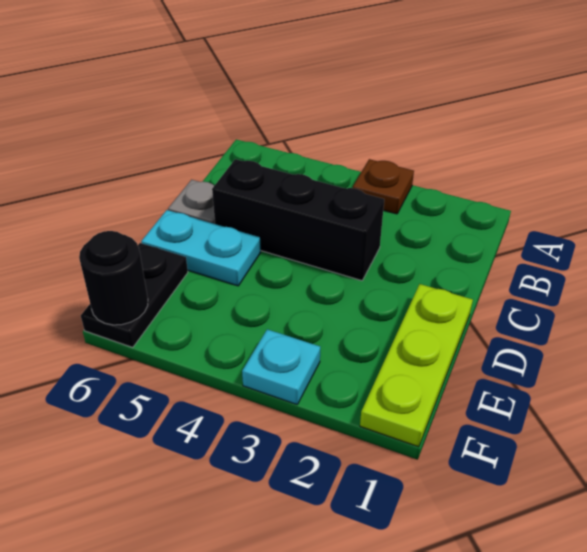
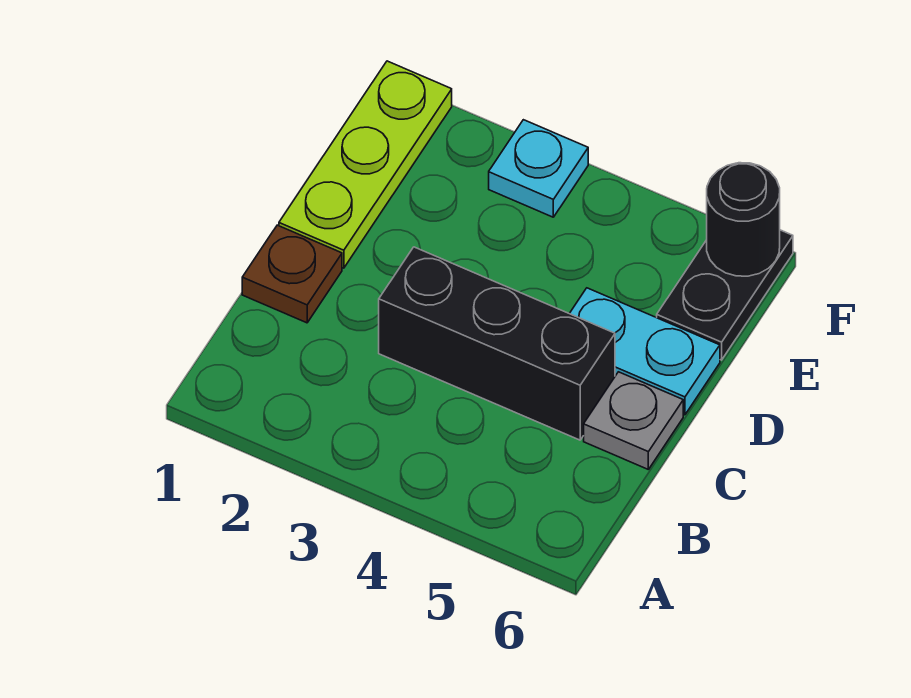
brown 1x1 plate [353,159,414,214] -> brown 1x1 plate moved to [242,225,342,323]

